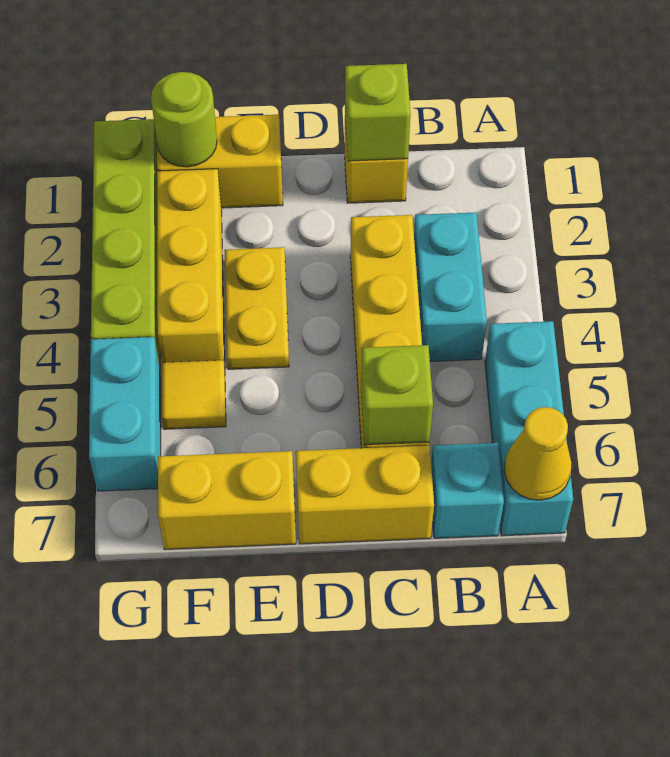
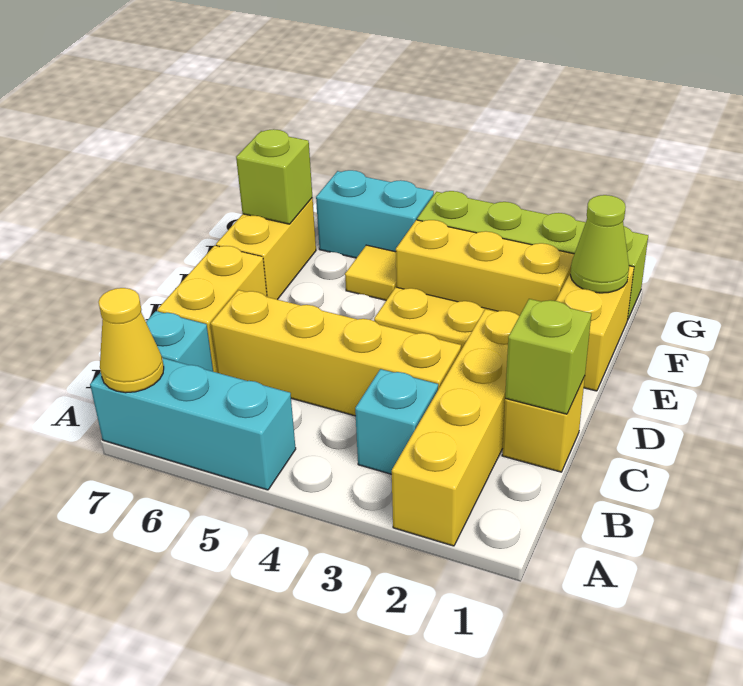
none -> yellow 1x4 brick [392,309,519,546]
cyan 1x2 brick [414,212,487,361] -> cyan 1x1 brick [355,369,438,474]
lime 1x1 brick [361,345,433,445] -> lime 1x1 brick moved to [236,129,312,224]
lime 1x1 round brick [151,72,217,167] -> lime 1x1 cone [570,195,629,293]

